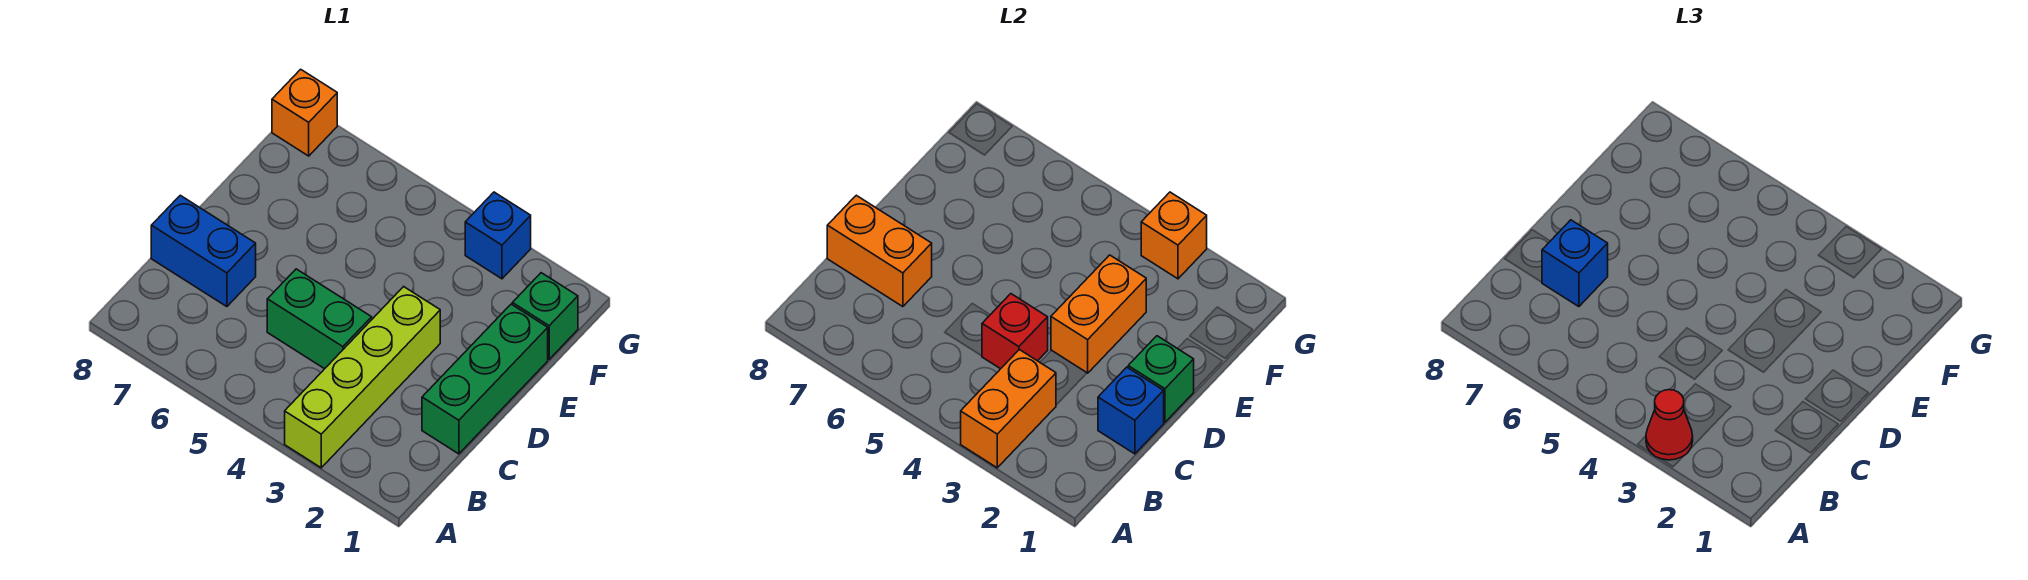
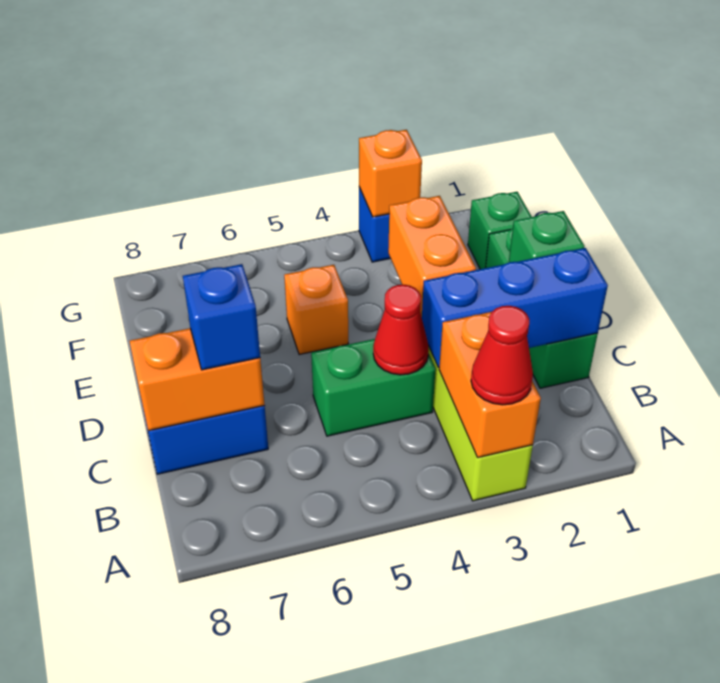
blue 1x1 brick [1098,367,1164,454] -> blue 1x3 brick [422,248,608,368]
red 1x1 brick [982,294,1048,369] -> red 1x1 cone [373,285,429,375]
orange 1x1 brick [272,69,337,156] -> orange 1x1 brick moved to [284,265,348,355]

